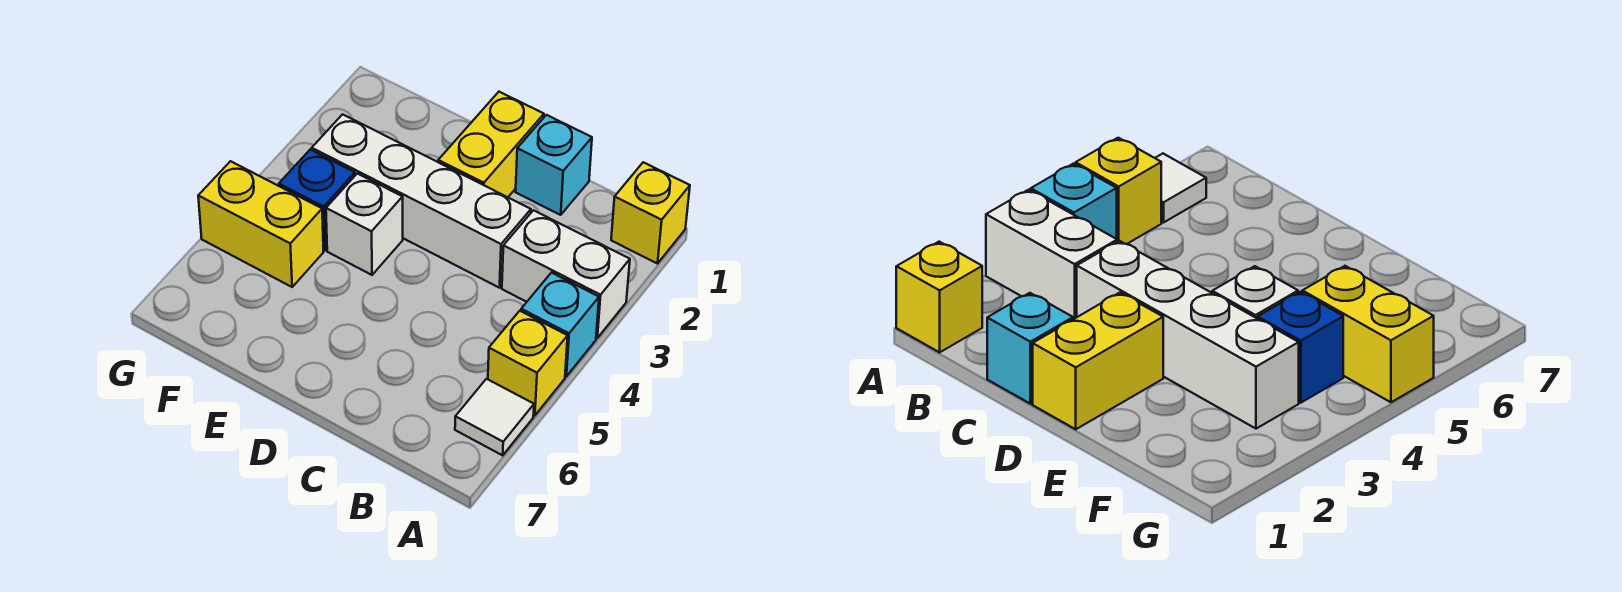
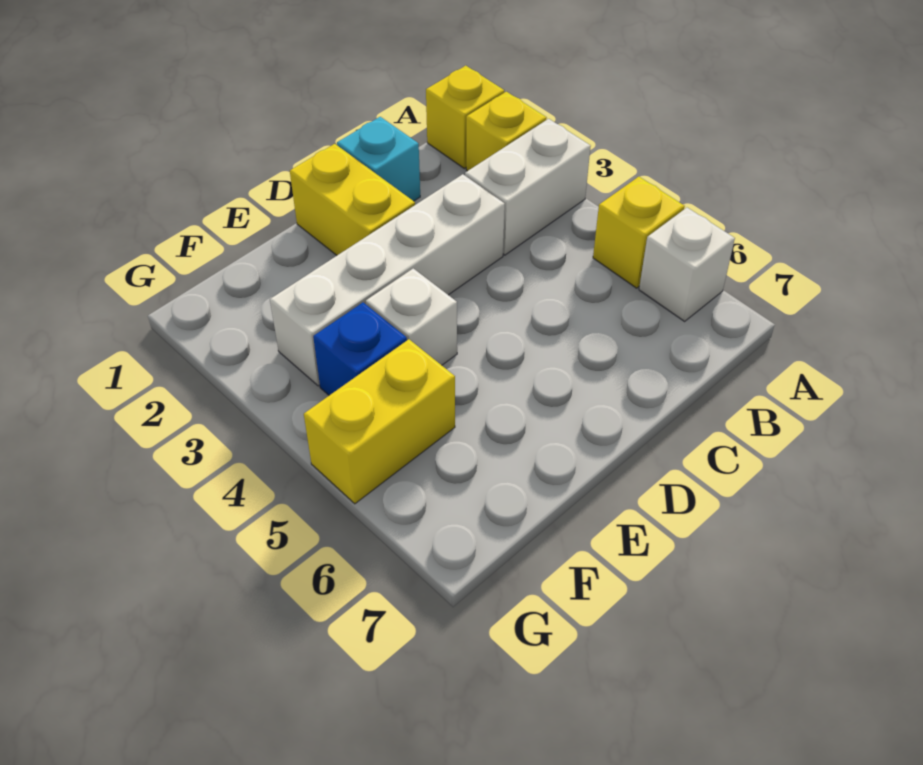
none -> yellow 1x1 brick [466,92,547,171]
cyan 1x1 brick [521,273,599,376] -> none
white 1x1 tile [455,379,534,455] -> white 1x1 brick [639,208,735,321]

